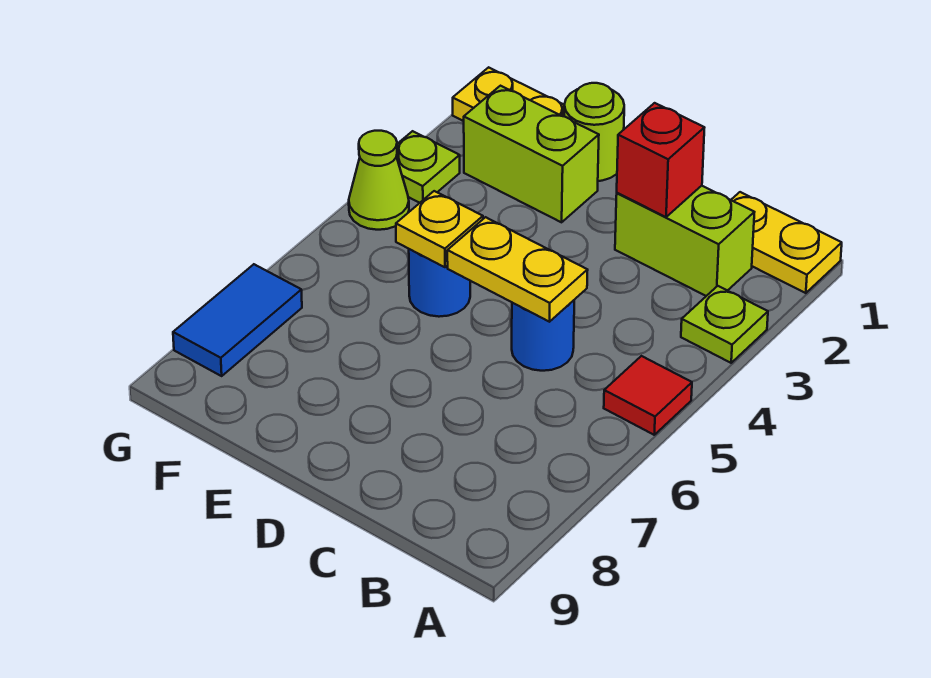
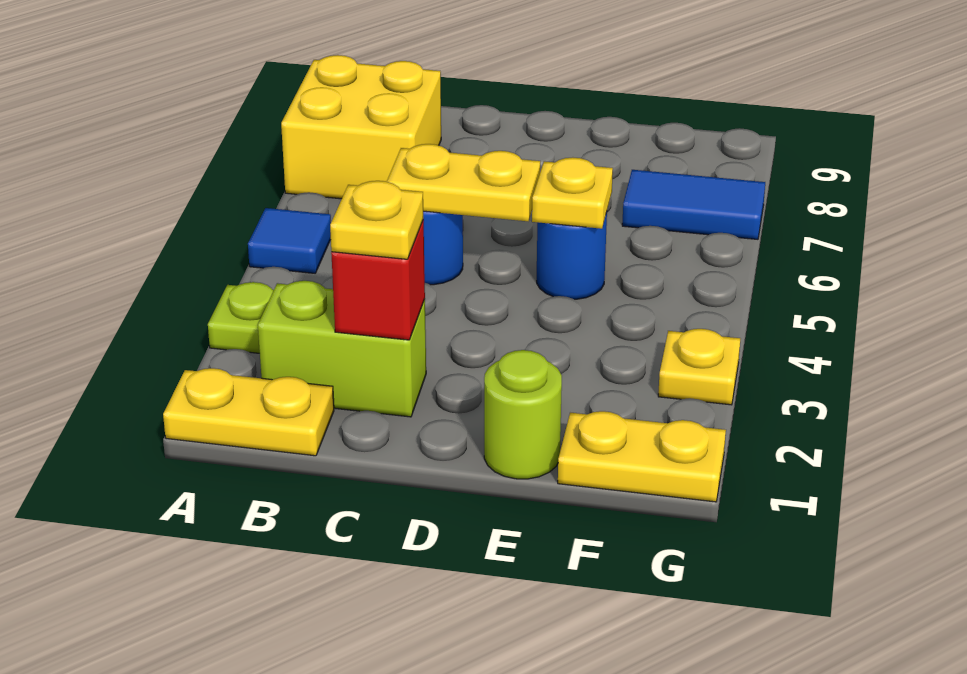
red 1x1 tile [604,356,692,435] -> blue 1x1 tile [248,208,331,273]
none -> yellow 2x2 brick [281,55,441,199]
none -> yellow 1x1 plate [330,181,424,259]
lime 1x2 brick [464,86,599,222] -> none
lime 1x1 plate [396,131,460,203] -> yellow 1x1 plate [658,329,740,405]
lime 1x1 cone [349,131,409,230] -> none
blue 1x2 tile [173,264,302,376] -> blue 1x2 tile turned to [622,170,765,239]

